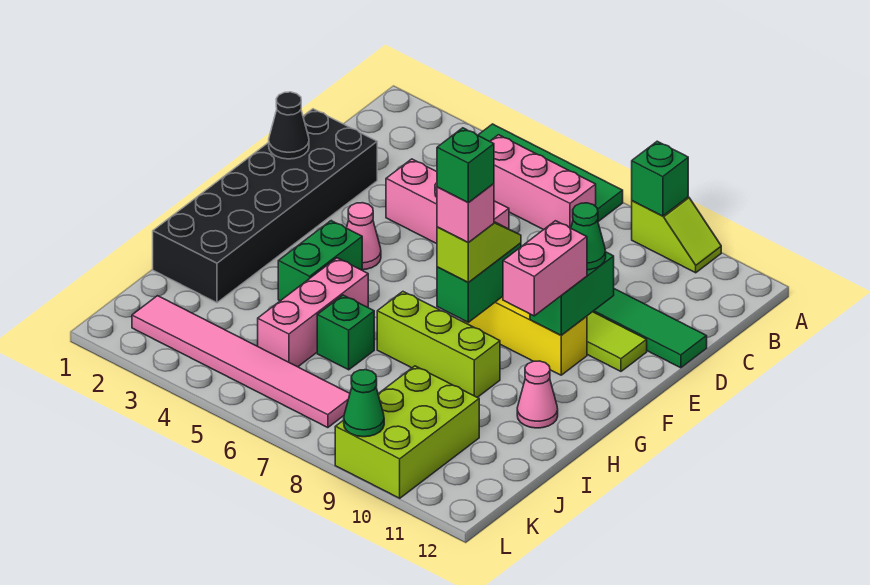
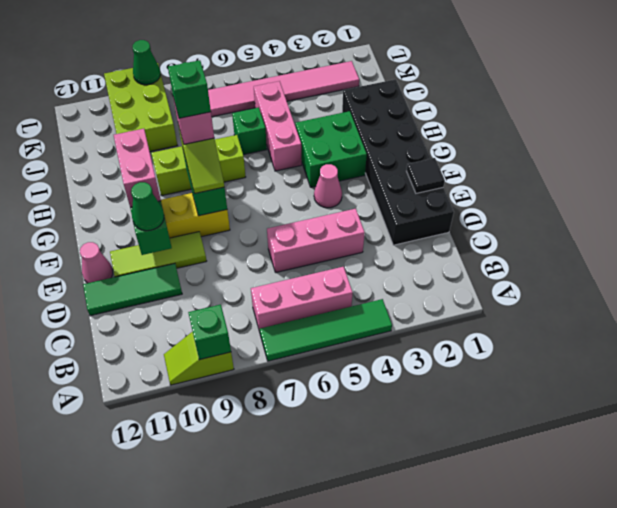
black 1x1 cone [269,92,309,159] -> black 1x1 tile [407,158,445,193]
green 1x2 brick [278,221,362,301] -> green 2x2 brick [296,111,367,187]
pink 1x1 cone [517,361,558,428] -> pink 1x1 cone moved to [80,242,113,283]

